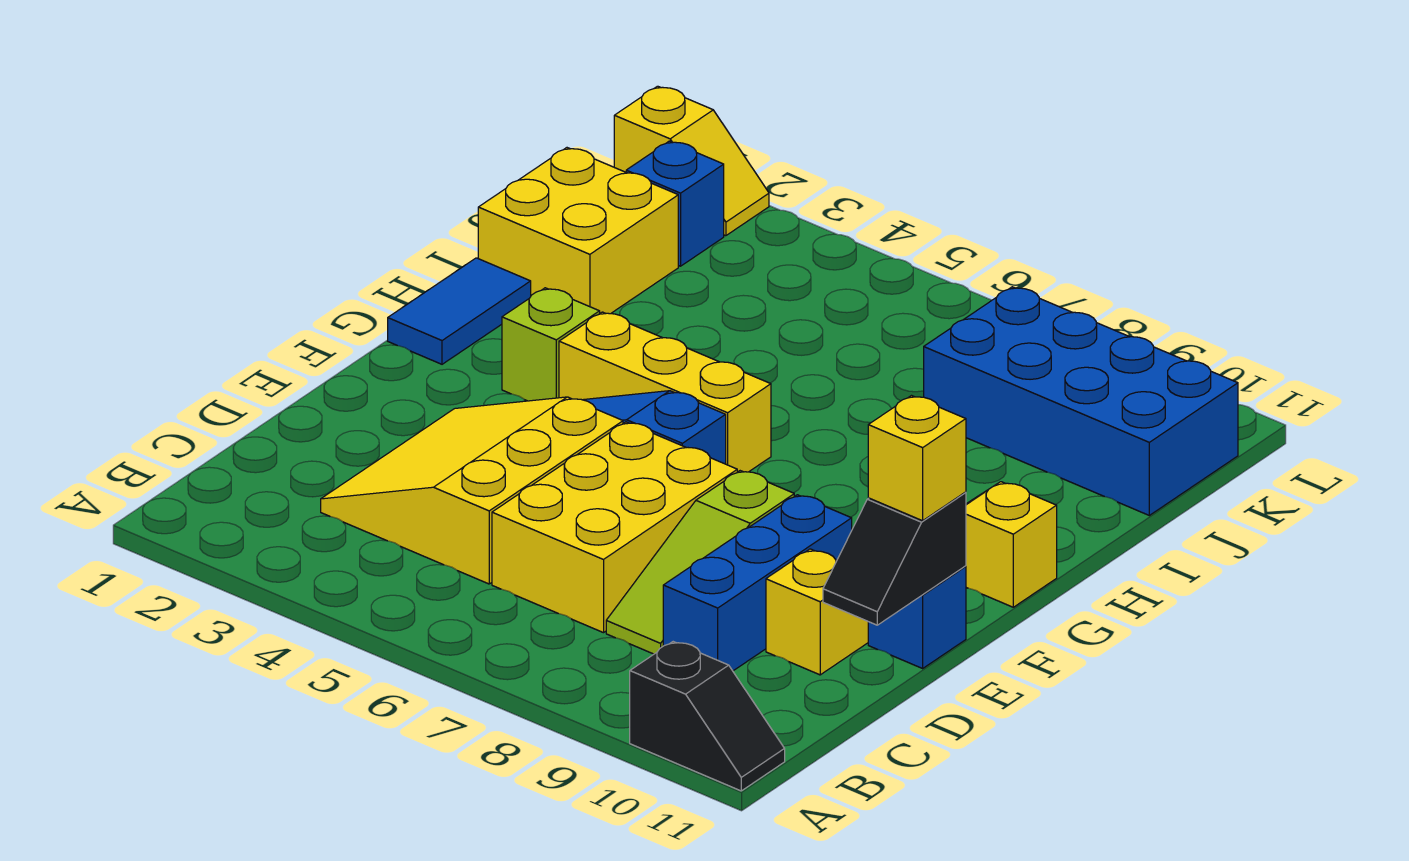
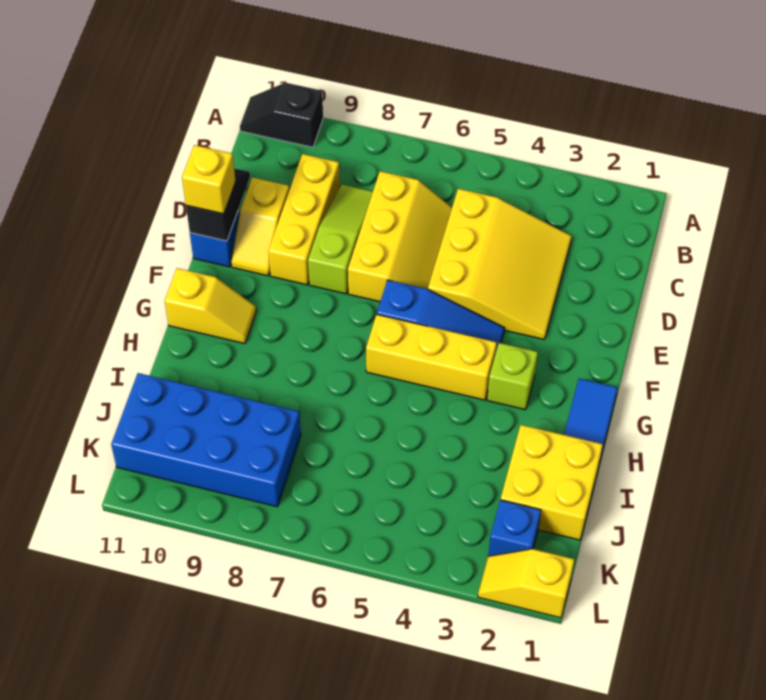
yellow 2x3 brick [492,422,737,633] -> yellow 2x3 slope [348,171,452,302]
blue 1x3 brick [663,495,852,671] -> yellow 1x3 brick [268,154,340,285]

